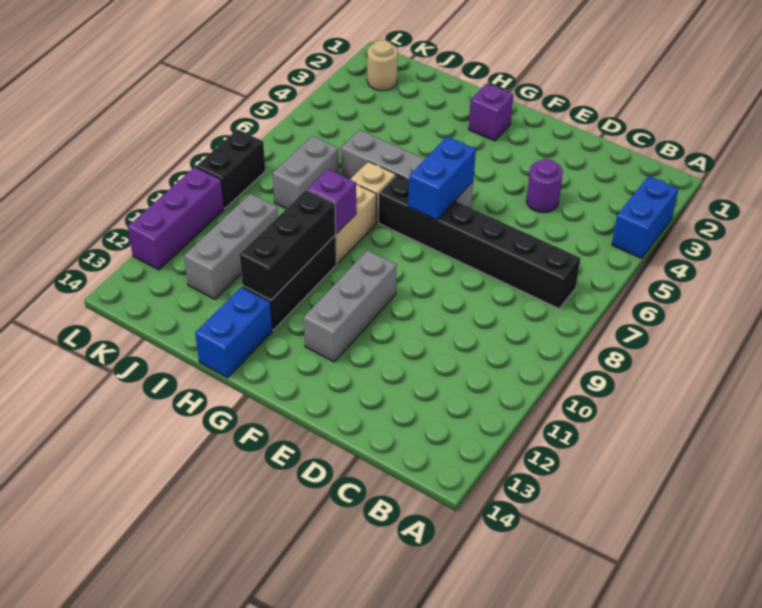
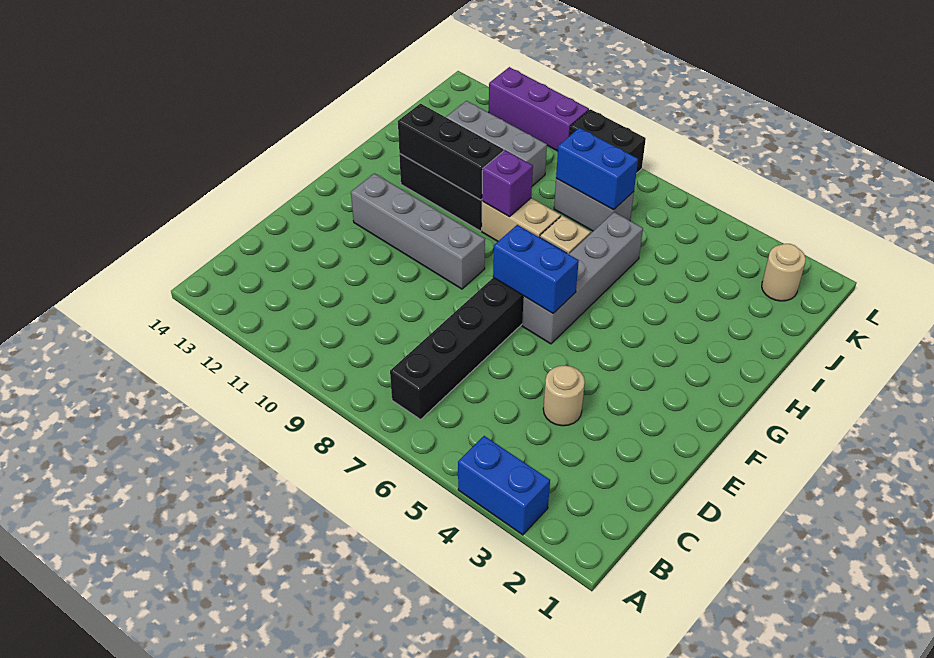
purple 1x1 round brick [526,159,563,213] -> tan 1x1 round brick [543,365,585,426]
grey 1x3 brick [304,250,397,362] -> grey 1x4 brick [351,173,485,289]
purple 1x1 brick [469,84,513,141] -> none
blue 1x2 brick [195,287,272,378] -> blue 1x2 brick moved to [556,128,638,210]

